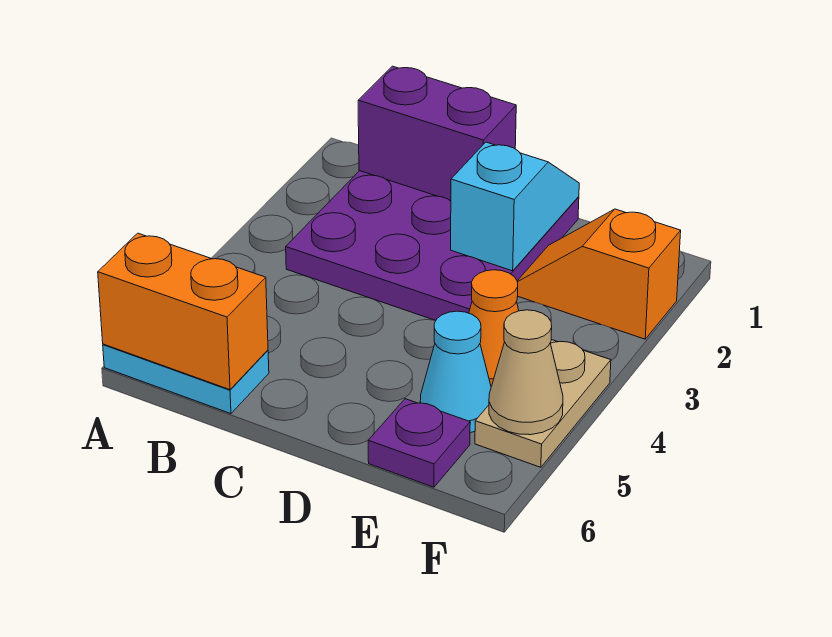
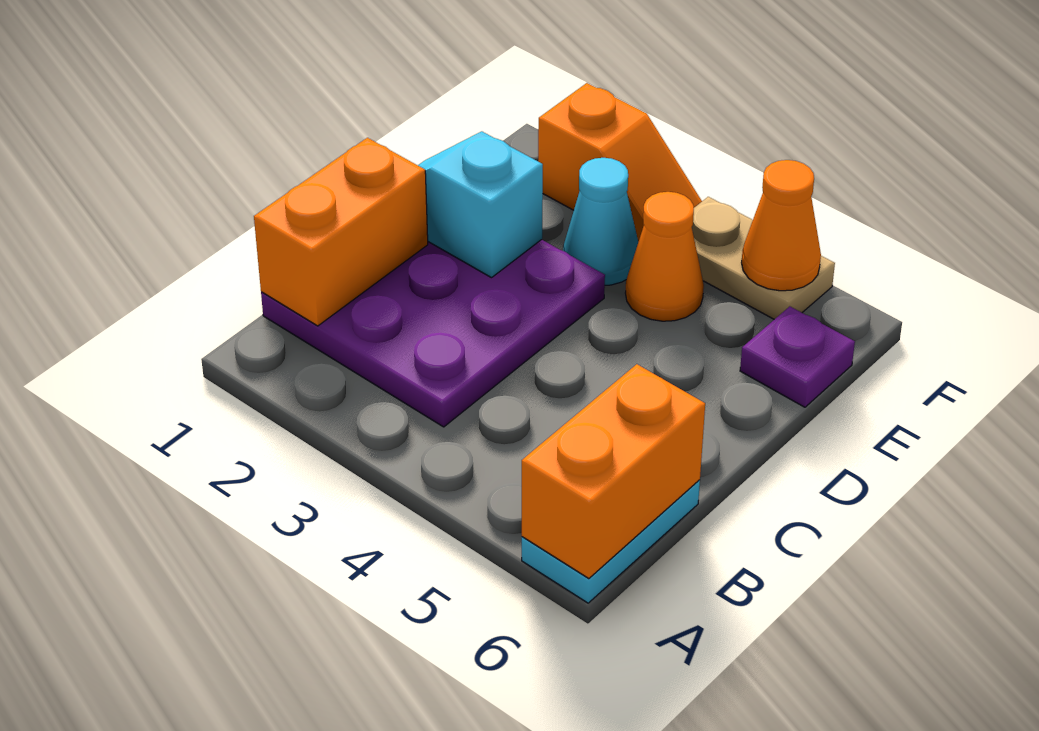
purple 1x2 brick [358,66,516,200] -> orange 1x2 brick [254,138,428,326]
orange 1x2 slope [517,209,681,339] -> orange 1x2 slope turned to [538,83,702,242]
cyan 1x1 cone [420,311,491,433] -> cyan 1x1 cone moved to [563,158,638,285]
tan 1x1 cone [489,310,563,435] -> orange 1x1 cone [742,160,821,291]

